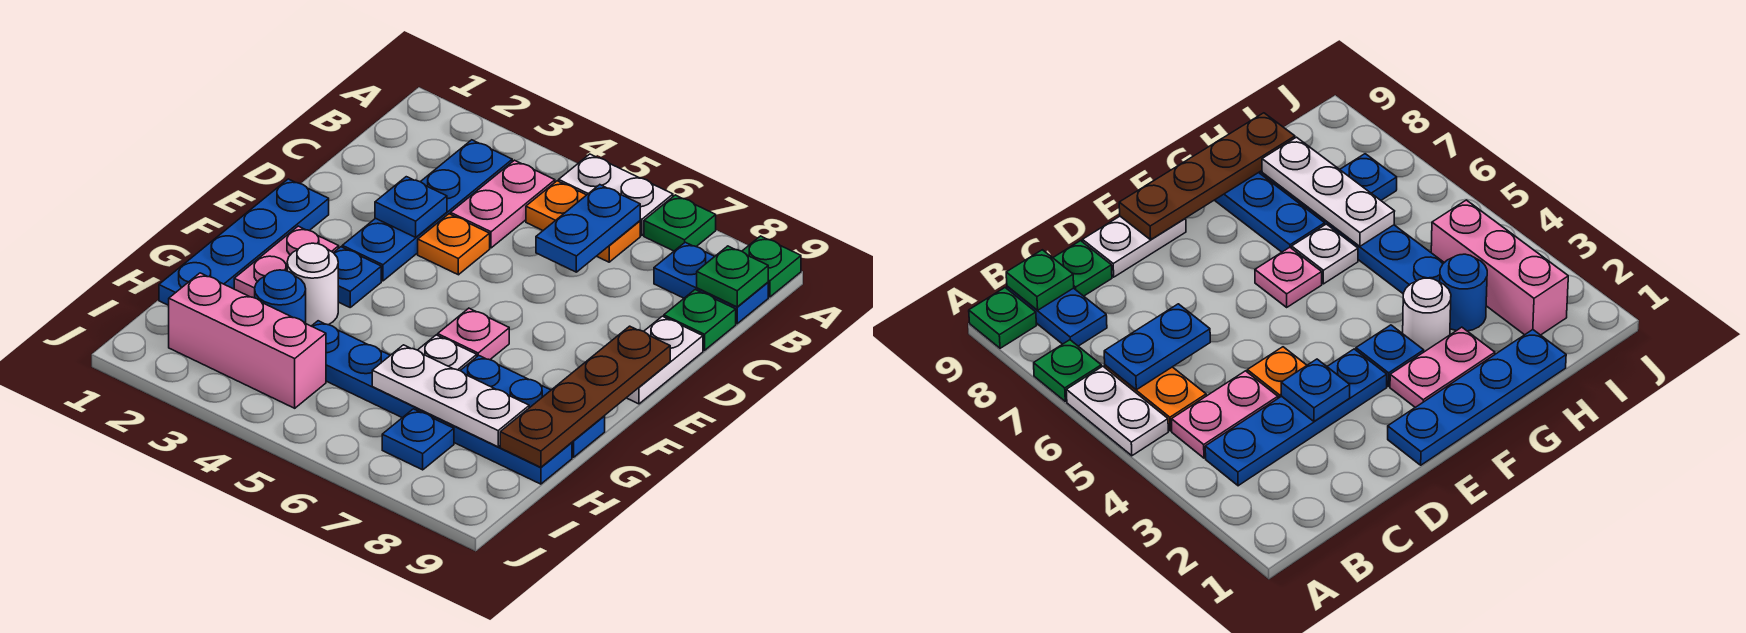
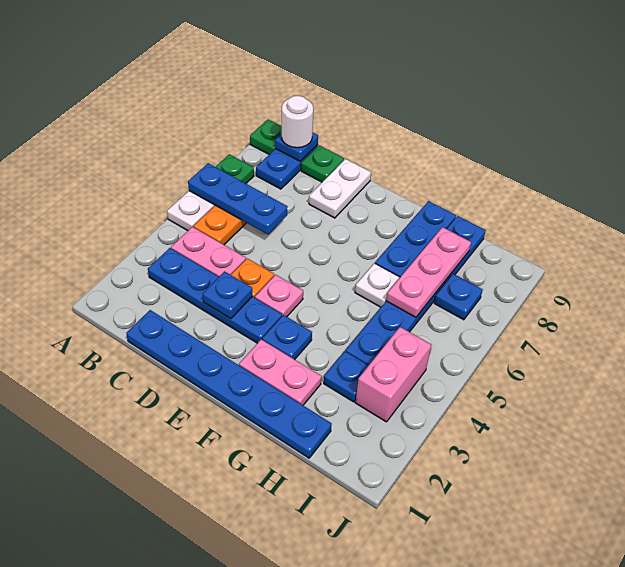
blue 1x2 plate [536,185,640,272] -> blue 1x3 plate [188,163,287,234]
green 1x1 plate [697,246,768,307] -> blue 1x1 plate [275,132,318,161]
white 1x2 plate [627,316,703,404] -> white 1x2 plate turned to [309,159,371,218]
blue 1x4 plate [159,179,329,305] -> blue 1x6 plate [126,310,332,458]
brown 1x4 plate [500,326,670,467] -> none
pink 1x1 plate [438,308,509,360] -> pink 1x1 plate moved to [255,275,303,317]
white 1x1 round brick [287,243,338,326] -> white 1x1 round brick moved to [282,96,313,148]
blue 1x1 round brick [255,270,306,323] -> blue 1x1 plate [324,351,369,402]
white 1x3 plate [372,345,529,447] -> pink 1x3 plate [386,227,471,317]
pink 1x3 brick [169,273,326,408] -> pink 1x2 brick [356,327,431,422]

